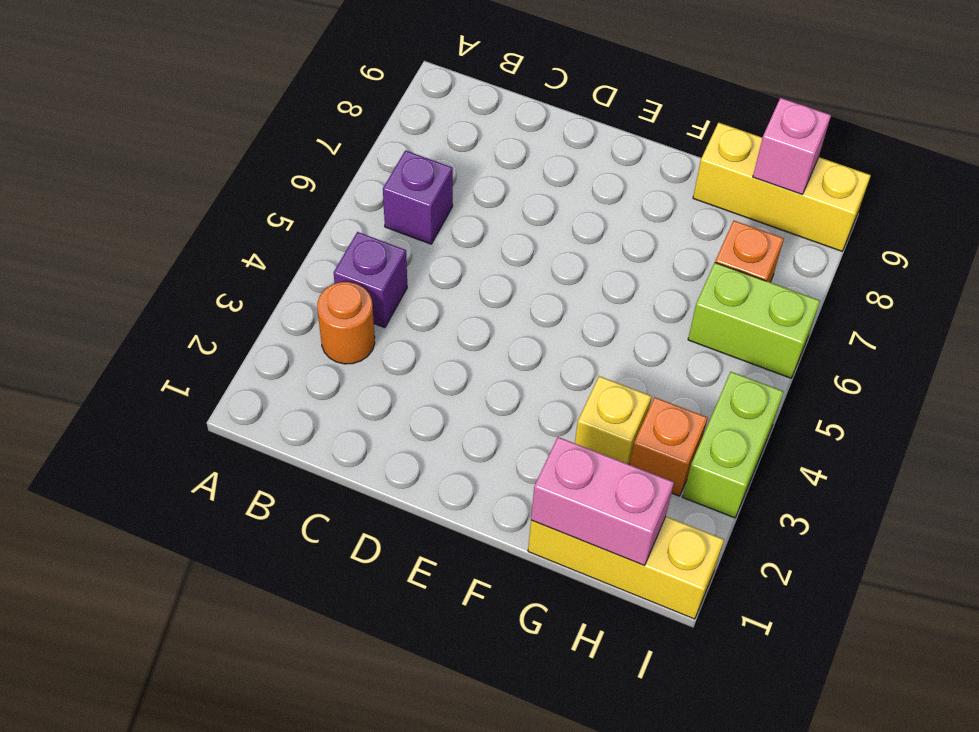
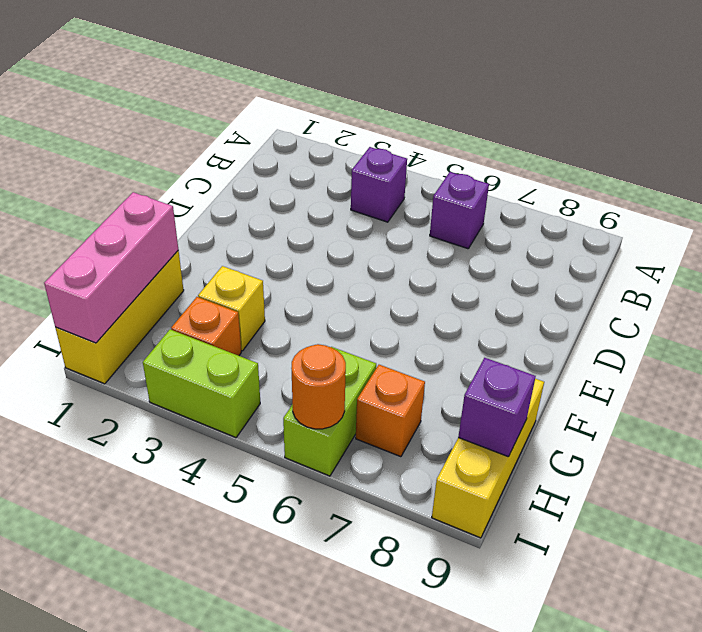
orange 1x1 round brick [317,282,375,364] -> orange 1x1 round brick moved to [291,344,346,429]
pink 1x2 brick [531,437,674,566] -> pink 1x3 brick [44,192,178,343]
pink 1x1 brick [753,98,831,194] -> purple 1x1 brick [458,358,536,457]

